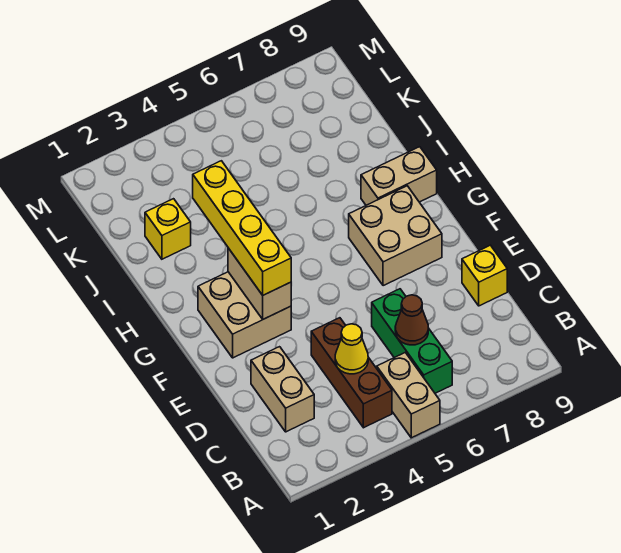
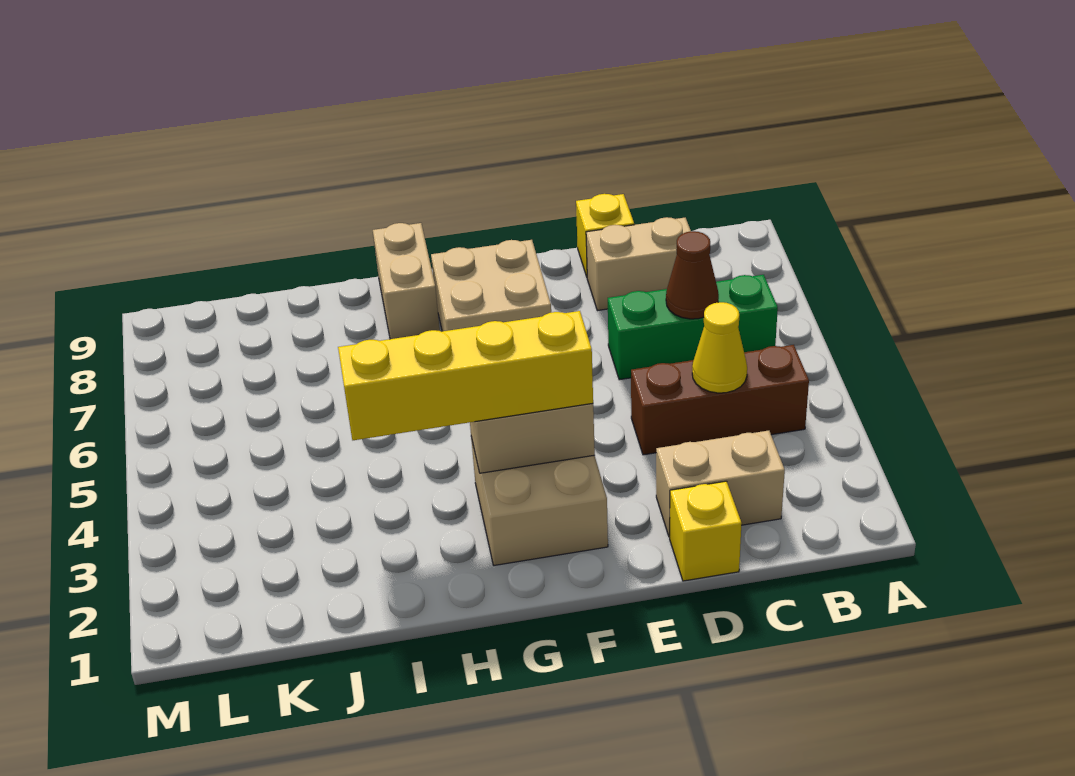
tan 1x2 brick [377,353,440,438] -> tan 1x2 brick moved to [586,217,691,311]
yellow 1x1 brick [145,199,191,259] -> yellow 1x1 brick moved to [670,481,742,581]

